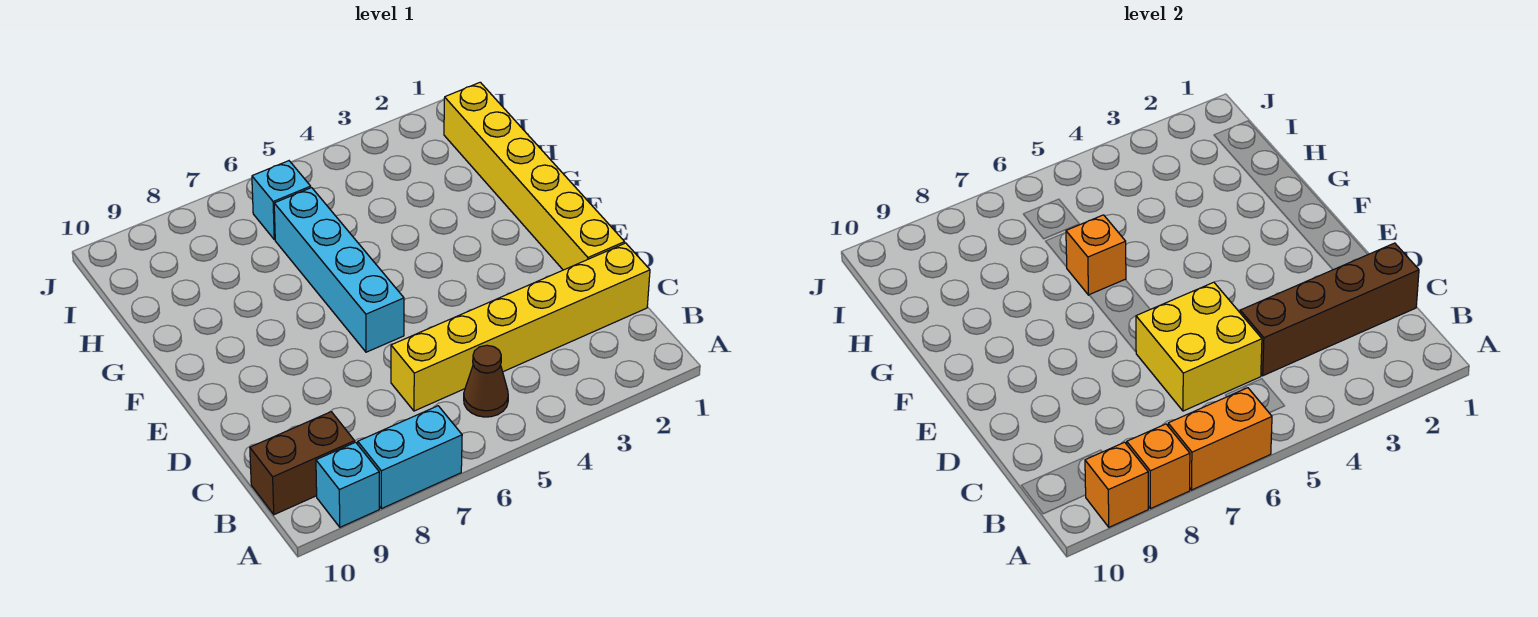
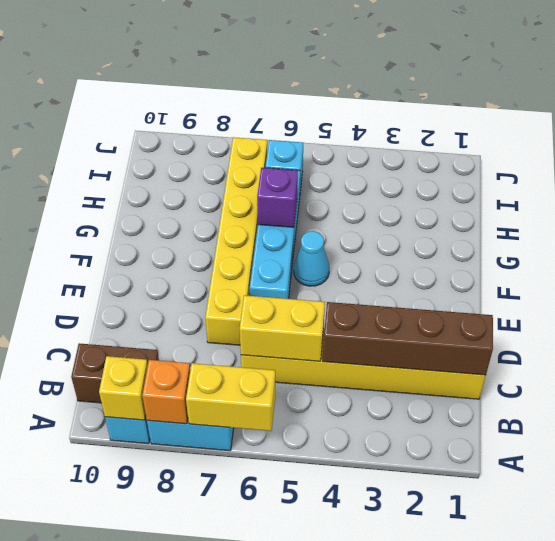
orange 1x2 brick [1168,388,1272,490] -> yellow 1x2 brick [186,363,275,431]
orange 1x1 brick [1085,442,1148,527] -> yellow 1x1 brick [99,356,148,420]
brown 1x1 cone [464,345,508,417] -> none
yellow 2x2 brick [1136,282,1262,411] -> yellow 1x2 brick [240,295,325,361]
yellow 1x6 brick [444,82,625,270] -> yellow 1x6 brick moved to [205,137,267,345]
none -> cyan 1x1 cone [294,231,329,286]
orange 1x1 brick [1066,215,1126,295] -> purple 1x1 brick [257,168,298,227]

